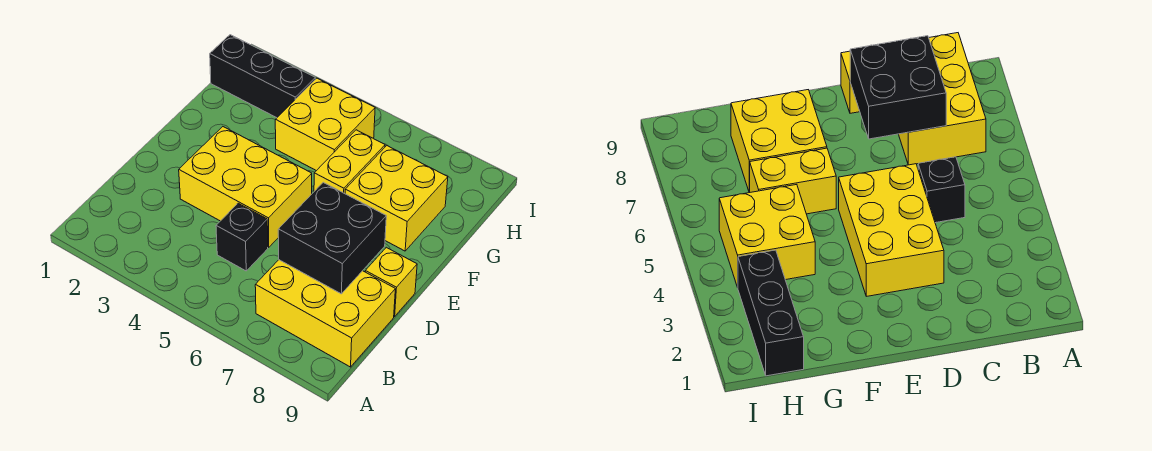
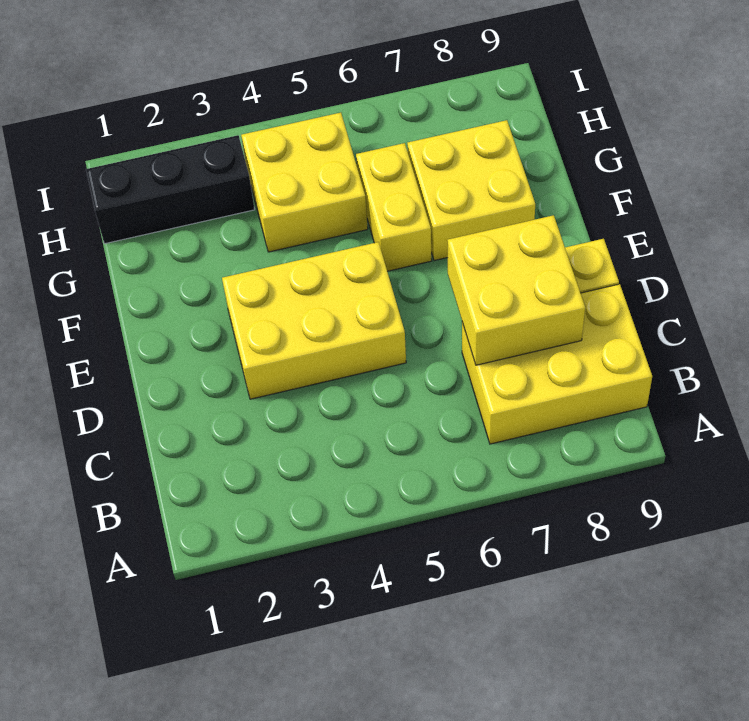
black 1x1 brick [216,203,268,271] -> none
black 2x2 brick [278,182,386,294] -> yellow 2x2 brick [448,215,585,365]

